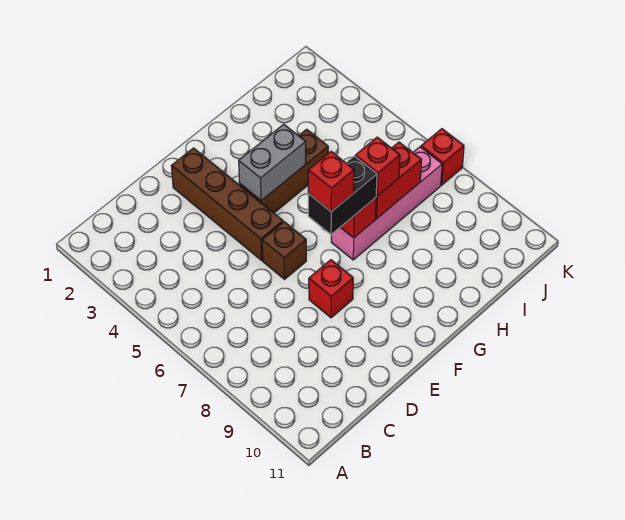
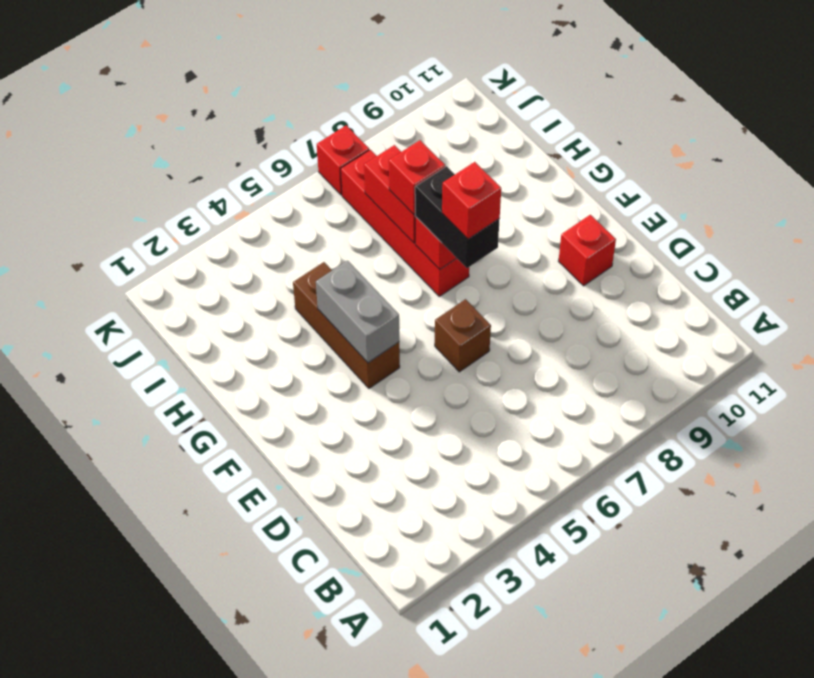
brown 1x4 brick [172,148,283,260] -> none
red 1x1 brick [309,260,353,318] -> red 1x1 brick moved to [558,215,616,286]
pink 1x4 brick [331,147,442,260] -> red 1x4 brick [341,150,469,296]

